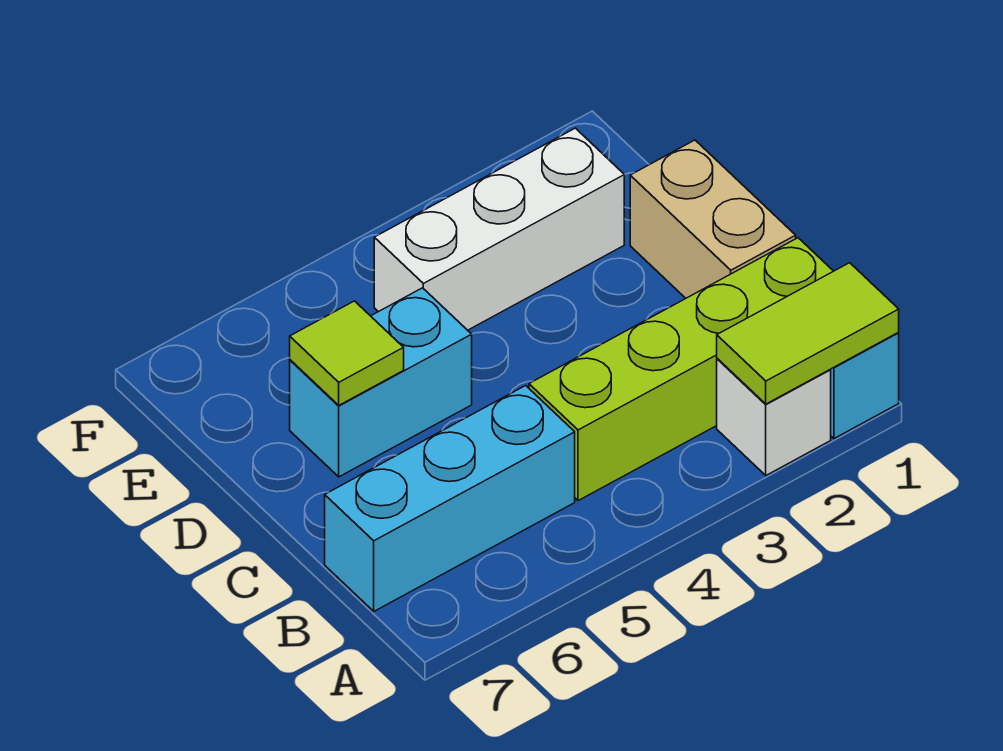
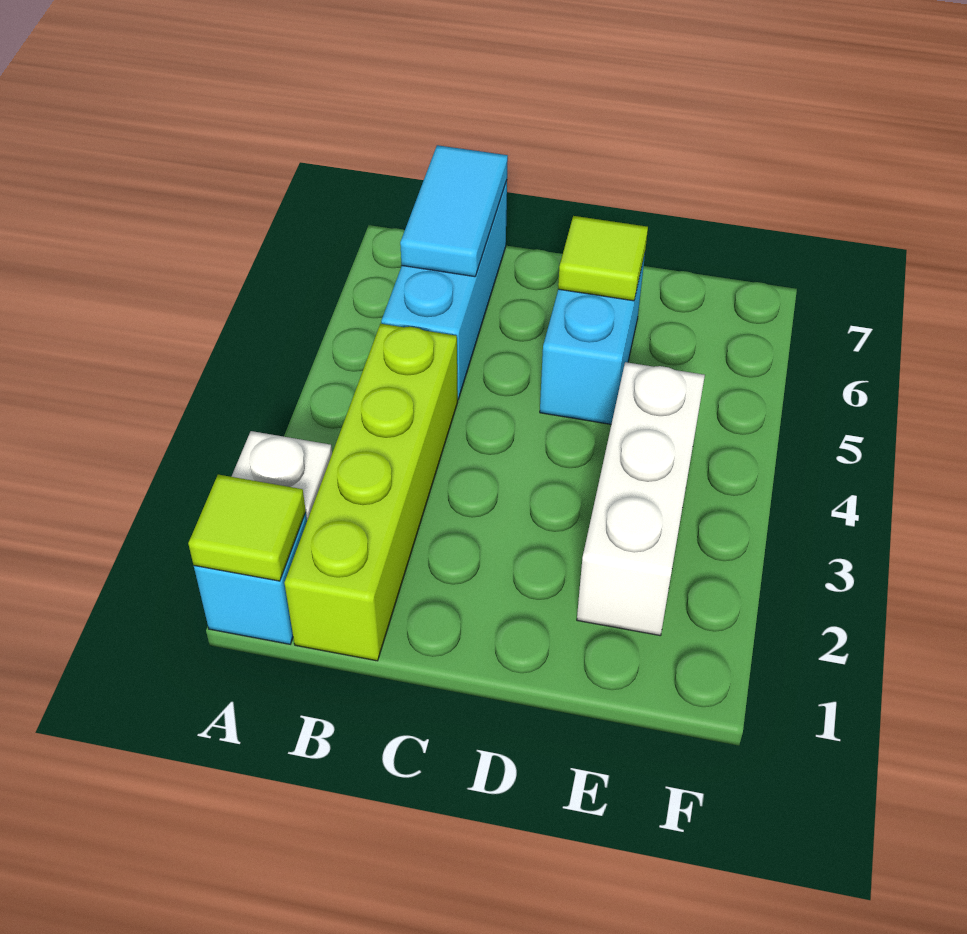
lime 1x2 tile [717,263,899,404] -> lime 1x1 tile [188,475,306,581]
none -> cyan 1x2 tile [400,145,508,277]
tan 1x2 brick [630,140,796,298] -> none

